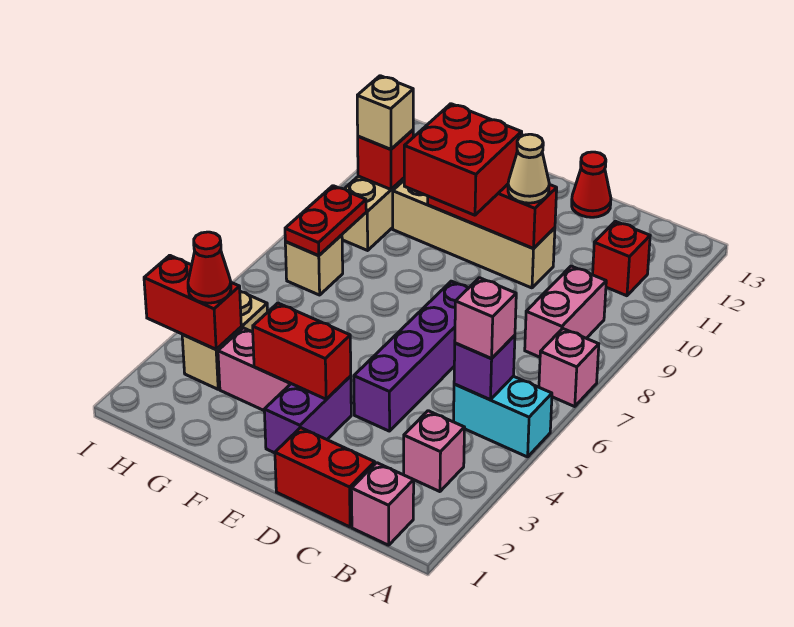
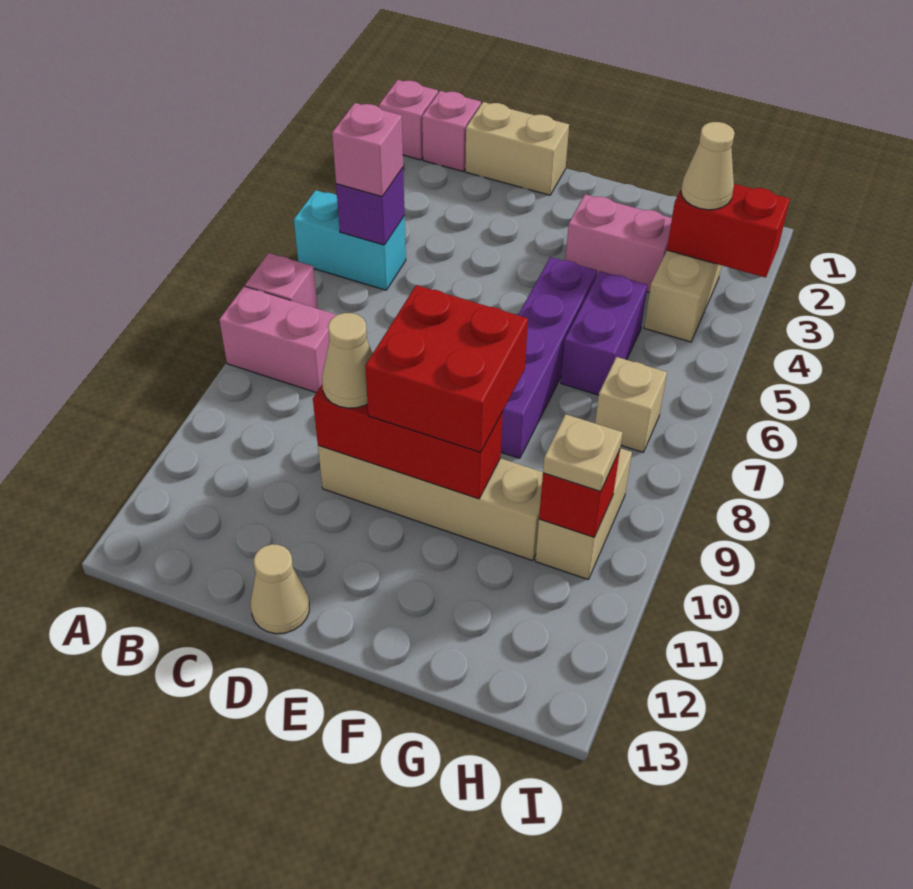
pink 1x1 brick [404,411,465,492] -> pink 1x1 brick moved to [379,80,438,160]
pink 1x2 brick [525,266,606,357] -> pink 1x2 brick turned to [219,286,337,393]
red 1x1 brick [593,221,650,296] -> none
red 1x2 brick [275,428,375,527] -> tan 1x2 brick [465,102,569,195]
purple 1x4 brick [354,281,468,431] -> purple 1x4 brick moved to [501,257,597,458]
red 1x1 cone [572,152,611,217] -> tan 1x1 cone [251,544,309,634]
purple 1x2 brick [264,376,351,453] -> purple 1x2 brick moved to [561,271,648,395]
red 1x2 brick [253,303,351,399] -> none
red 1x1 cone [188,232,231,303] -> tan 1x1 cone [681,122,735,210]
red 1x2 plate [285,186,366,256] -> none
tan 1x1 brick [357,76,413,149] -> tan 1x1 plate [543,414,623,492]

